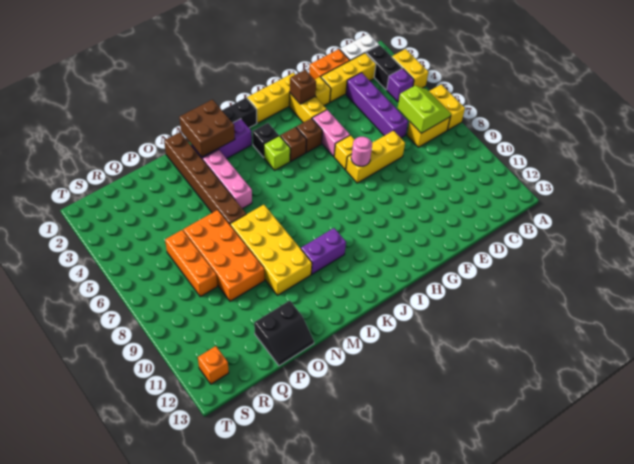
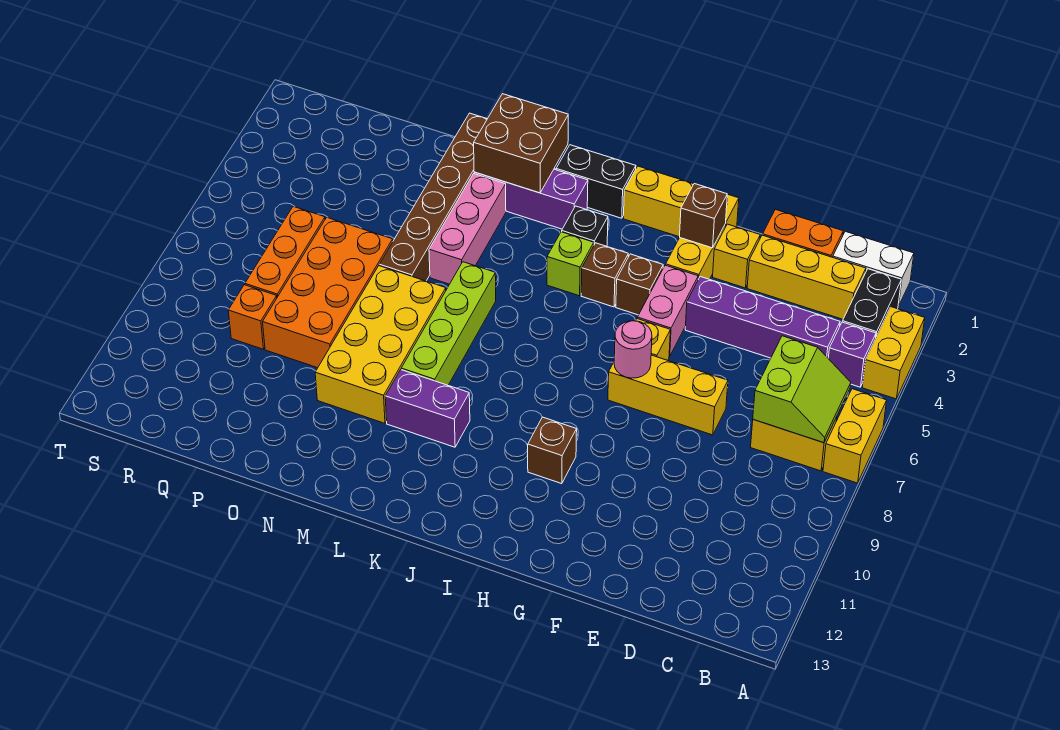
purple 1x4 brick [346,73,408,138] -> purple 1x4 brick turned to [685,277,840,358]
none -> brown 1x1 brick [528,417,577,484]
none -> lime 1x4 brick [401,262,496,385]
black 2x2 slope [254,301,314,366] -> none
orange 1x1 brick [198,346,229,384] -> orange 1x1 brick moved to [228,285,277,349]

